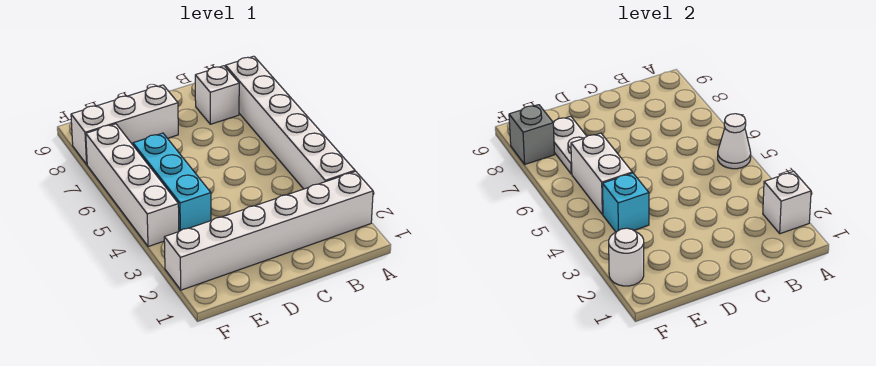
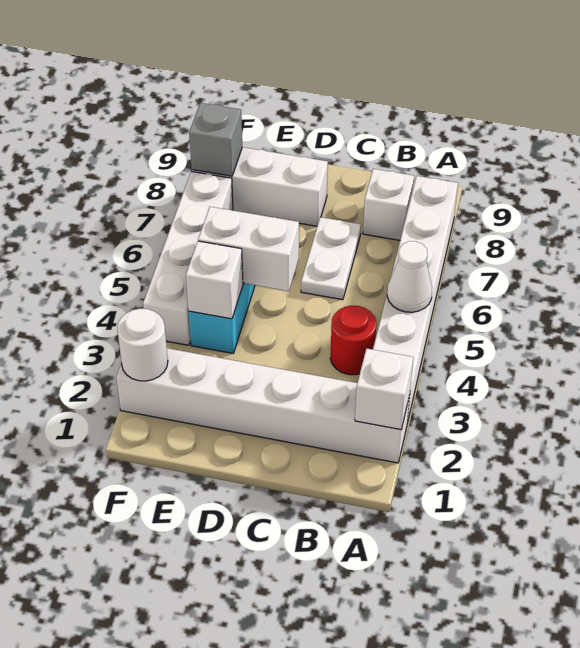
none -> red 1x1 round brick [330,305,376,375]
cyan 1x1 brick [603,173,649,232] -> white 1x1 brick [186,241,243,319]
white 1x2 brick [571,133,632,215] -> white 1x2 brick turned to [198,207,299,291]
white 1x2 plate [553,116,587,174] -> white 1x2 plate moved to [301,217,361,300]

